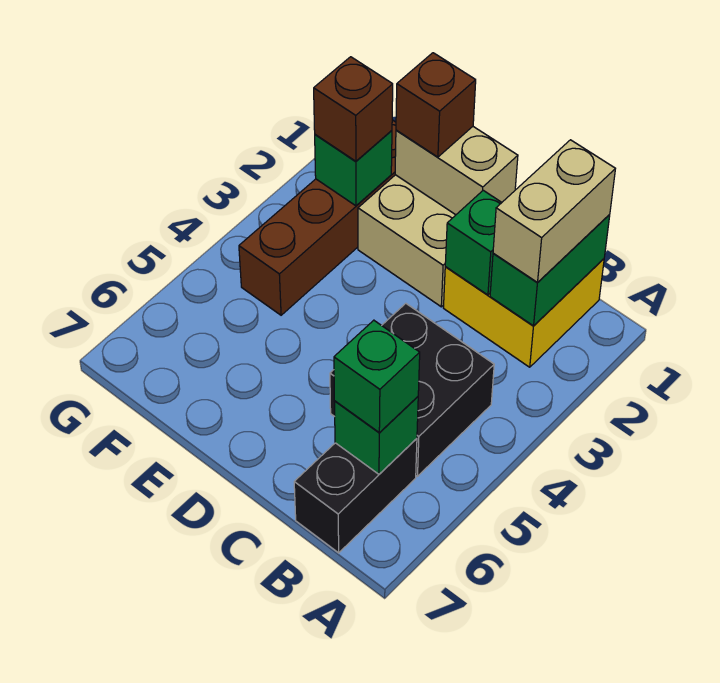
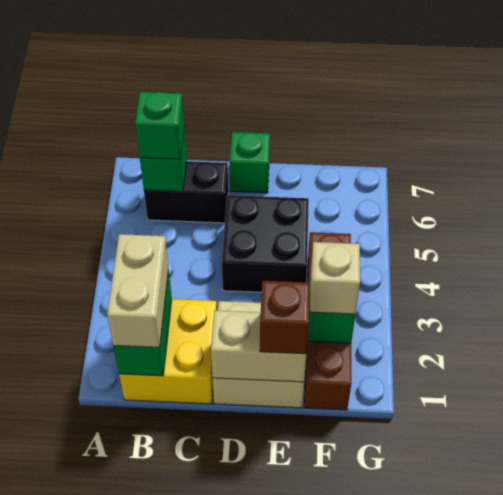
black 2x2 brick [330,303,494,476] -> black 2x2 brick moved to [222,195,309,292]
black 1x2 brick [294,439,417,553] -> black 1x2 brick turned to [144,161,228,223]
green 1x1 brick [445,190,502,295] -> green 1x1 brick moved to [230,132,270,193]
brown 1x1 brick [314,57,393,161] -> tan 1x1 brick [310,242,360,314]

